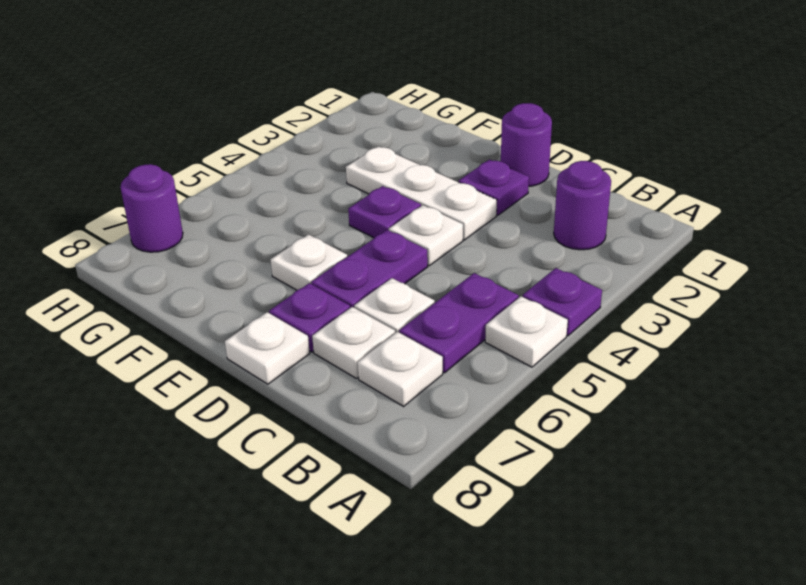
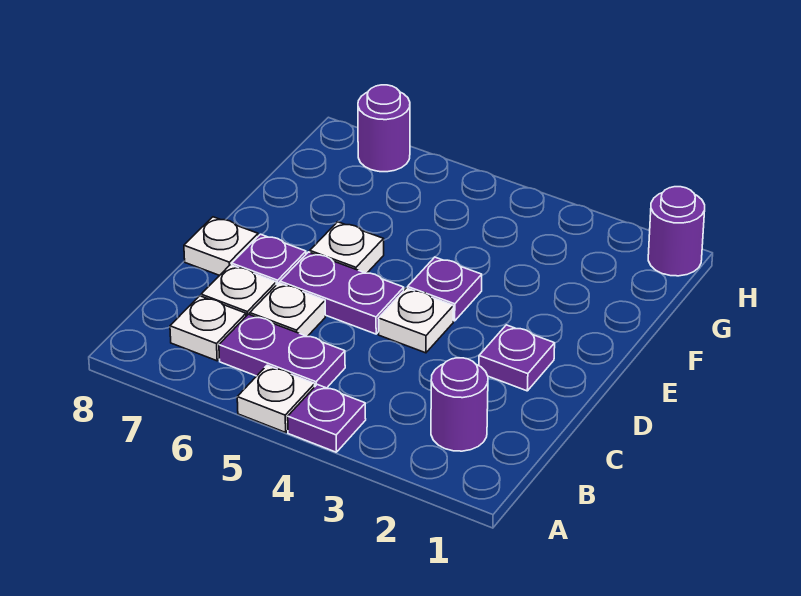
purple 1x1 round brick [501,103,552,186] -> purple 1x1 round brick moved to [648,187,705,276]
white 1x3 plate [346,146,497,240] -> none

